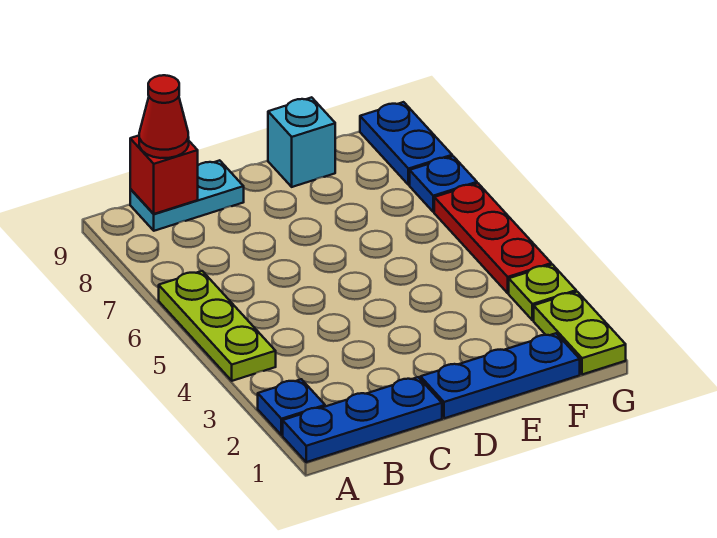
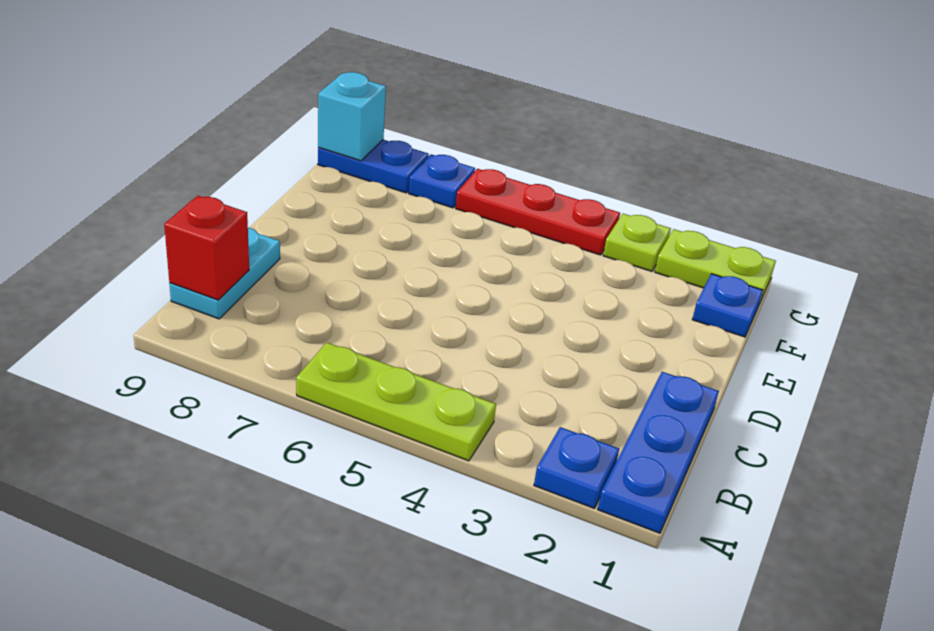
red 1x1 cone [139,75,189,158] -> none
blue 1x3 plate [420,333,580,418] -> blue 1x1 plate [692,274,763,337]
cyan 1x1 brick [268,97,335,187] -> cyan 1x1 brick moved to [318,72,386,161]

